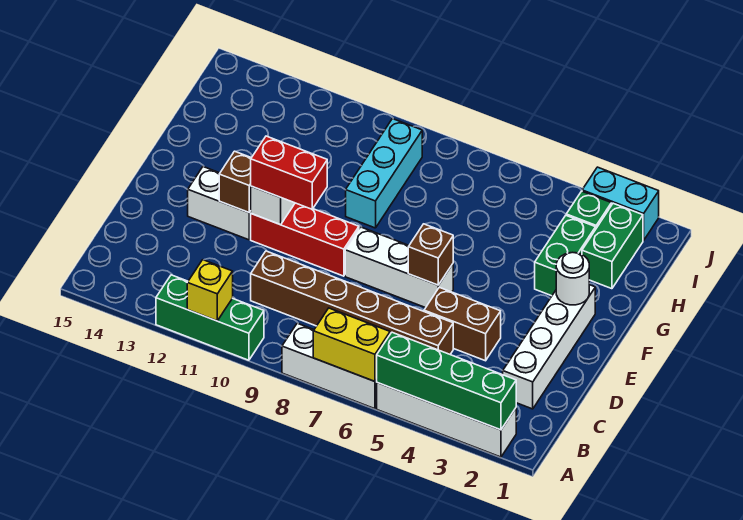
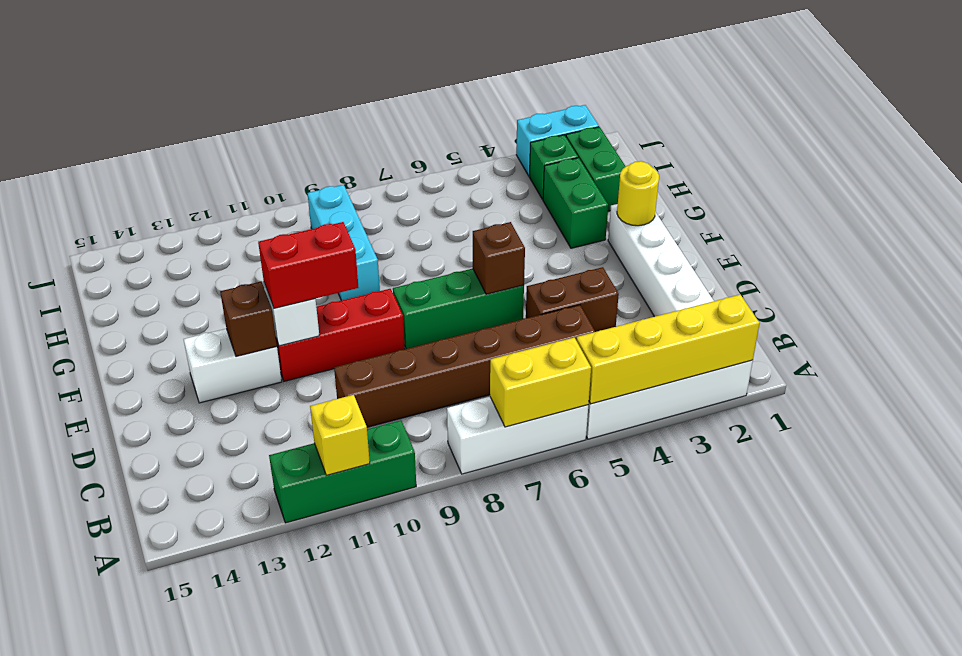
green 1x4 brick [376,332,516,430] -> yellow 1x4 brick [576,295,760,404]
white 1x3 brick [345,227,453,308] -> green 1x3 brick [393,269,524,349]
white 1x1 round brick [556,252,589,305] -> yellow 1x1 round brick [617,161,659,226]

